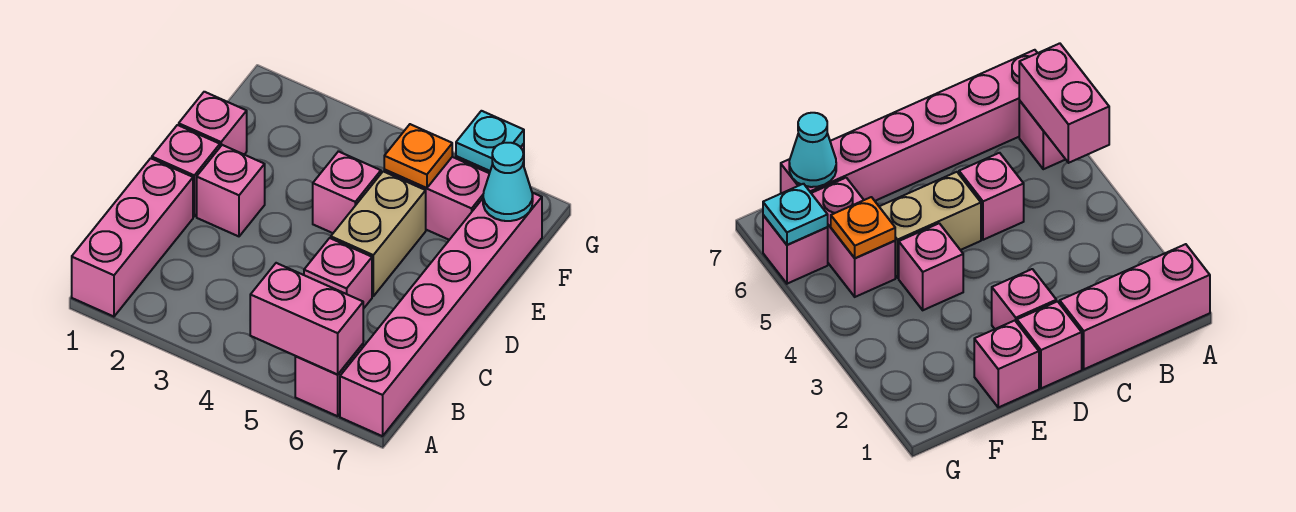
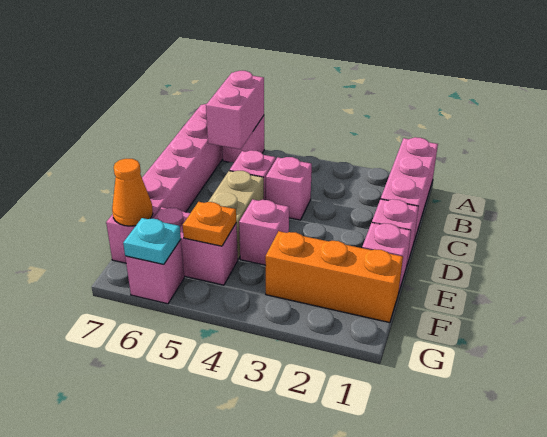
pink 1x2 brick [250,263,363,374] -> pink 1x2 brick turned to [206,71,264,149]
pink 1x1 brick [197,145,265,236] -> pink 1x1 brick moved to [266,157,312,220]
none -> orange 1x3 brick [265,231,403,323]
cyan 1x1 cone [483,143,533,221] -> orange 1x1 cone [112,159,153,226]

